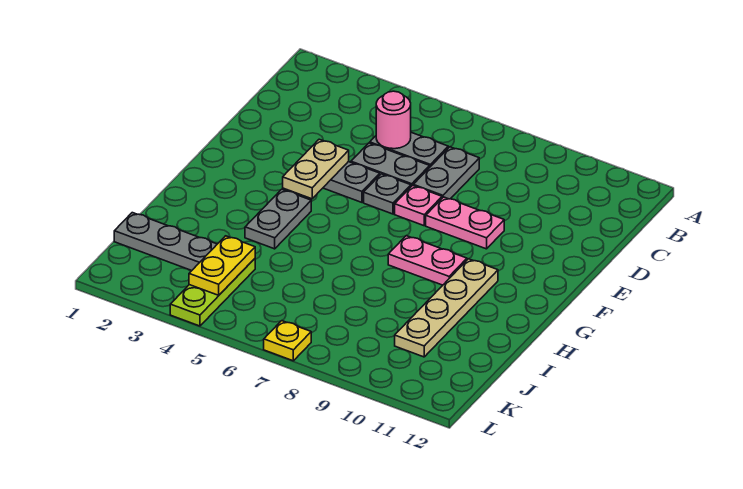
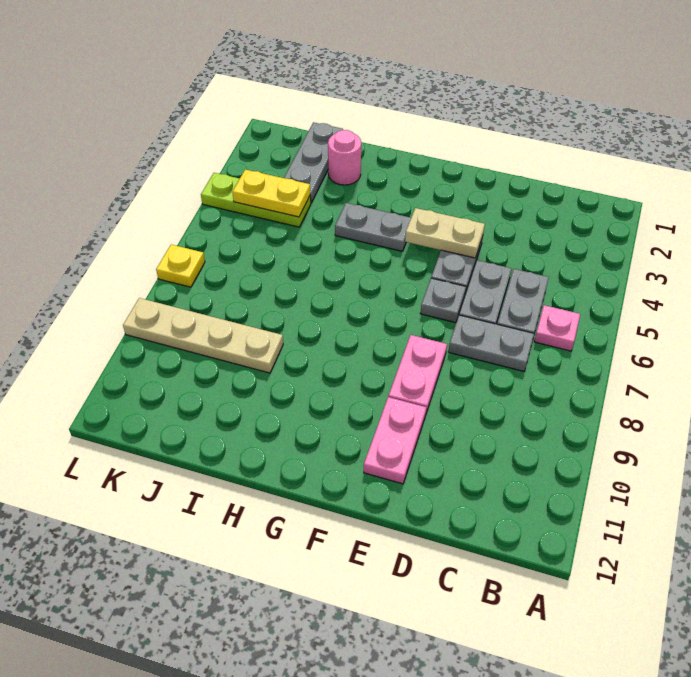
pink 1x1 round brick [376,91,411,149] -> pink 1x1 round brick moved to [328,130,361,185]
pink 1x1 plate [395,186,442,226] -> pink 1x1 plate moved to [534,305,580,351]
pink 1x2 plate [388,236,467,285] -> pink 1x2 plate moved to [364,397,426,484]
tan 1x4 plate [395,259,498,357] -> tan 1x4 plate moved to [123,298,283,373]

